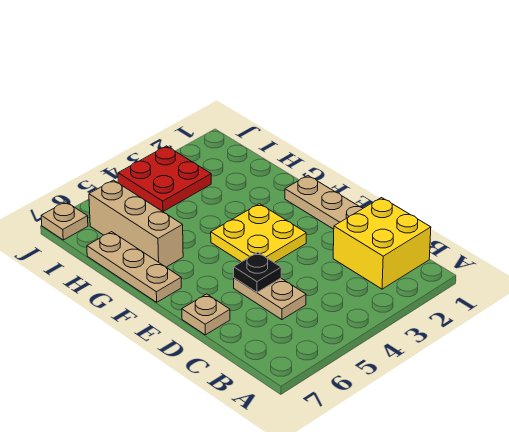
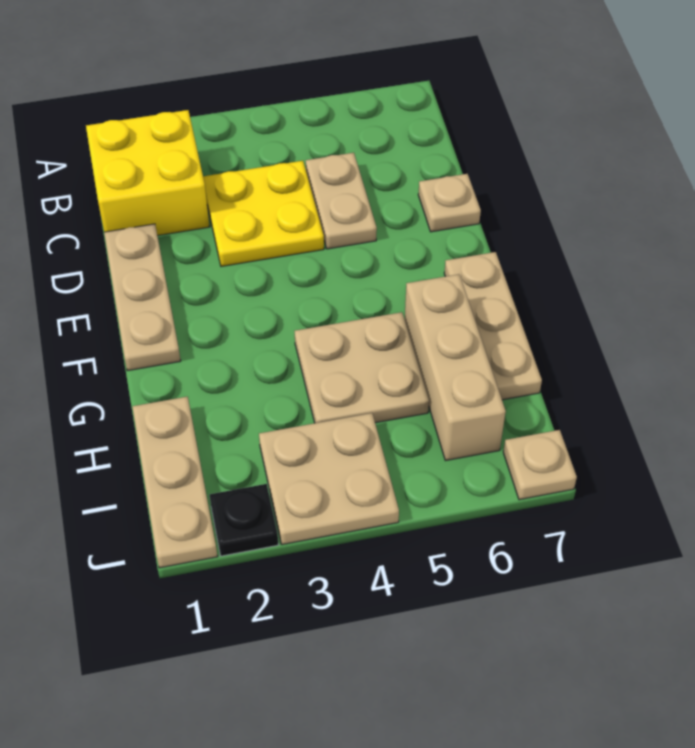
black 1x1 plate [234,252,281,292] -> black 1x1 plate moved to [209,484,278,556]
yellow 2x2 plate [211,204,306,263] -> yellow 2x2 plate moved to [203,161,324,266]
none -> tan 2x2 plate [295,312,429,423]
none -> tan 1x3 plate [132,397,218,568]
red 2x2 plate [118,146,211,212] -> tan 2x2 plate [259,413,399,545]

